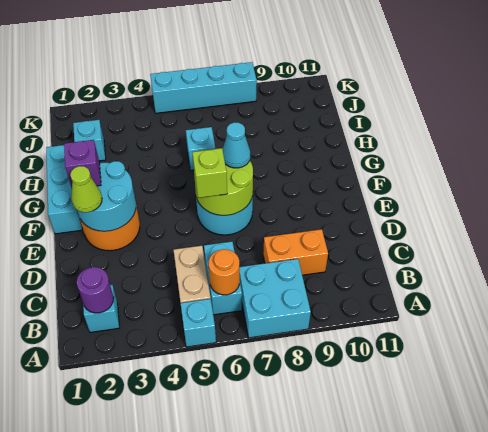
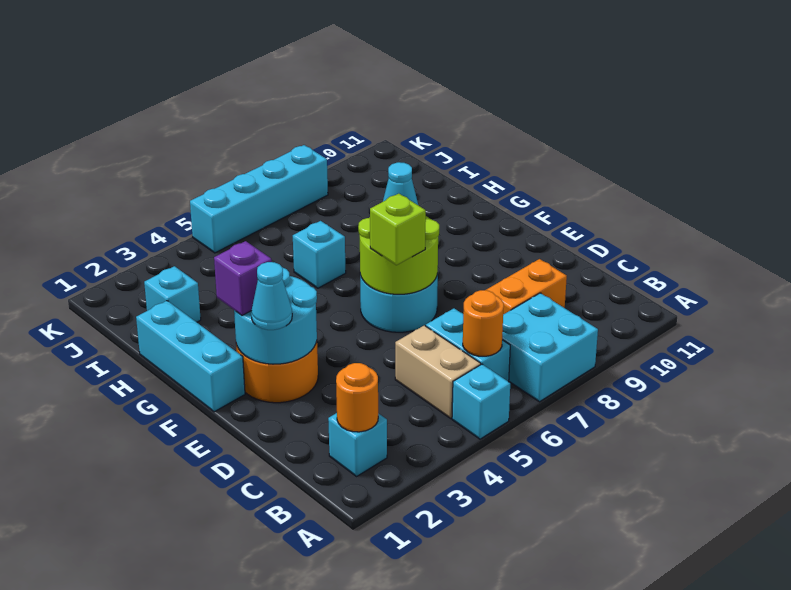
purple 1x1 round brick [77,267,114,313] -> orange 1x1 round brick [336,363,378,432]
lime 1x1 cone [70,166,102,212] -> cyan 1x1 cone [251,262,292,330]

